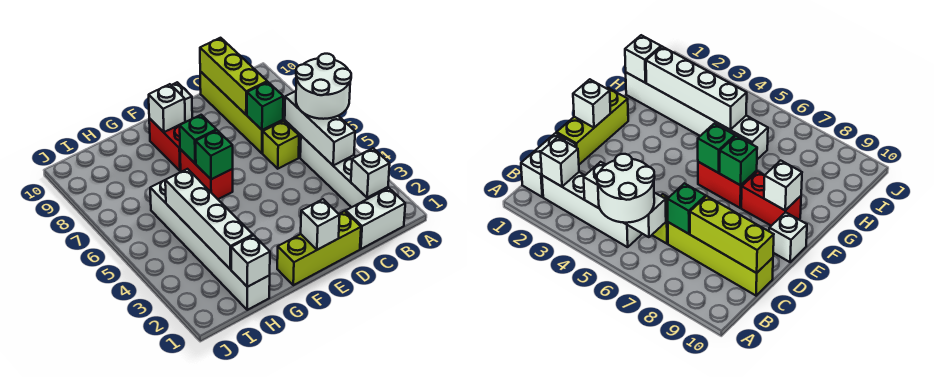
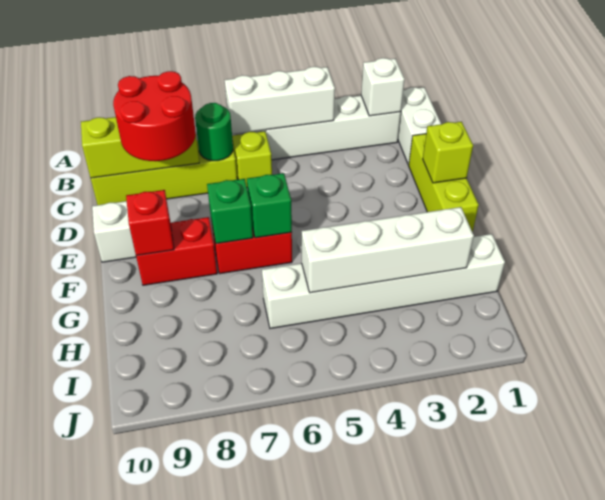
white 2x2 round brick [296,54,351,119] -> none
green 1x1 brick [247,82,283,130] -> green 1x1 round brick [195,103,233,161]
none -> red 2x2 round brick [113,71,196,161]
white 1x1 brick [301,199,340,250] -> lime 1x1 brick [423,122,473,183]
white 1x1 brick [149,84,185,132] -> red 1x1 brick [126,190,174,256]
white 1x1 brick [231,235,270,287] -> none

